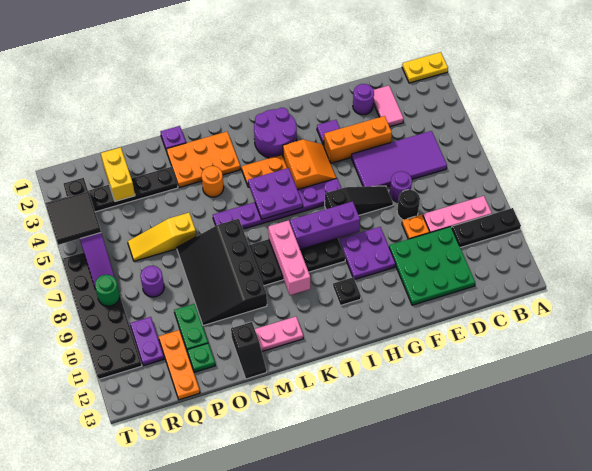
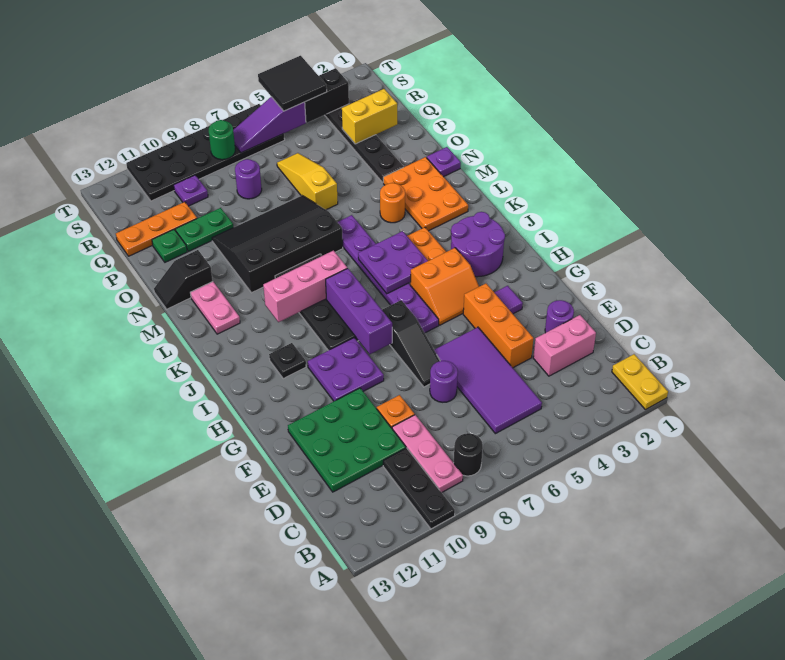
pink 1x2 tile [373,86,404,127] -> pink 1x2 brick [533,315,596,376]
black 1x1 round brick [397,190,420,220] -> black 1x1 round brick moved to [454,433,483,476]
purple 1x2 plate [130,317,164,366] -> purple 1x1 plate [174,175,208,206]

